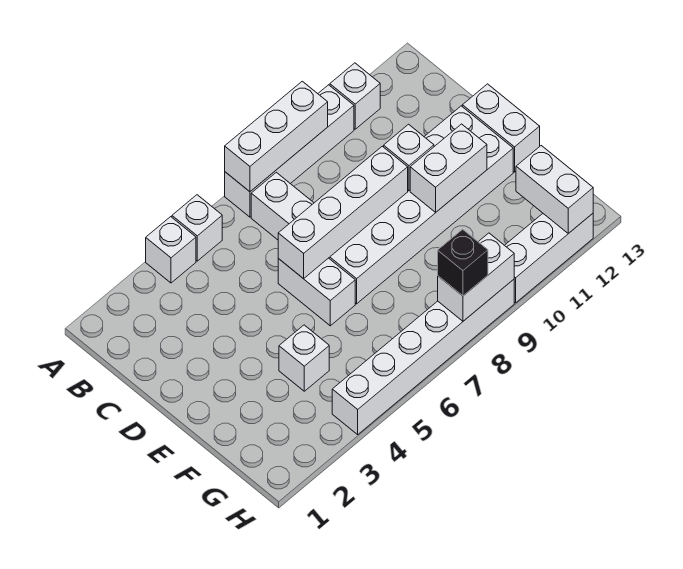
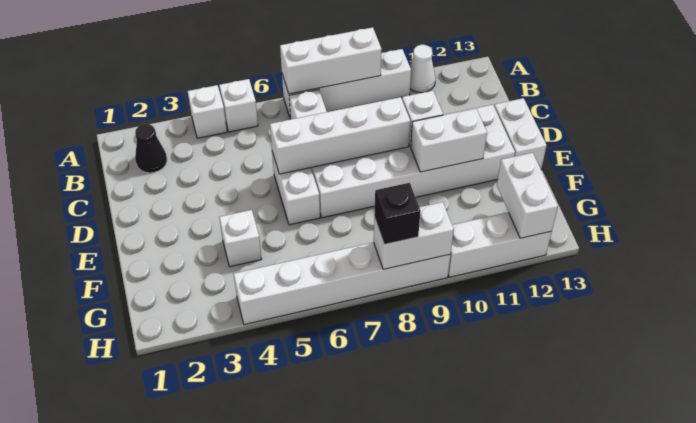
white 1x1 brick [330,63,380,129] -> white 1x1 cone [410,45,436,93]
none -> black 1x1 cone [135,124,167,173]

